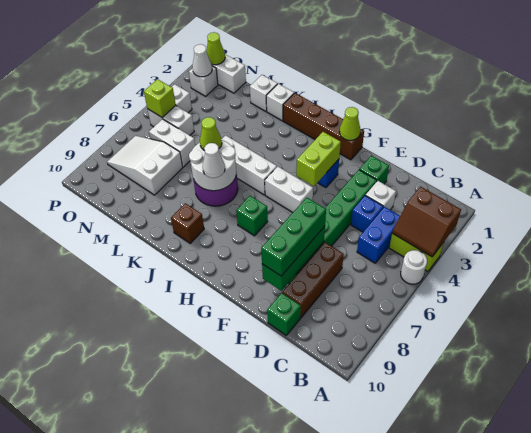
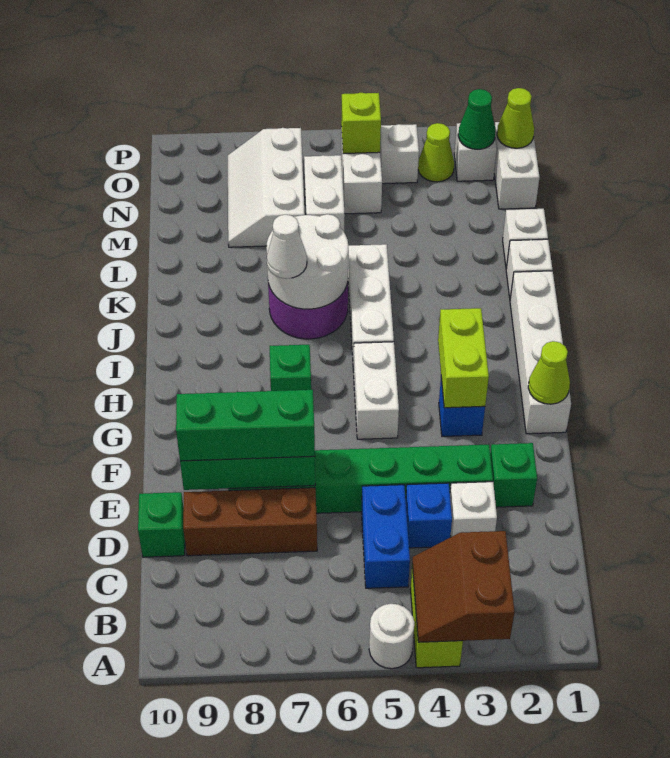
blue 1x2 brick [357,207,400,263] -> blue 1x2 brick turned to [361,485,410,588]
brown 1x4 brick [283,93,364,160] -> white 1x4 brick [510,271,571,434]
lime 1x2 brick [296,132,341,186] -> lime 1x2 brick turned to [438,308,489,408]
brown 1x1 brick [171,203,204,243] -> none
lime 1x1 cone [200,117,222,151] -> lime 1x1 cone moved to [418,123,454,182]
white 2x3 slope [107,136,183,195] -> white 2x3 slope turned to [228,128,305,247]
white 1x1 cone [192,44,212,77] -> green 1x1 cone [458,89,496,150]

